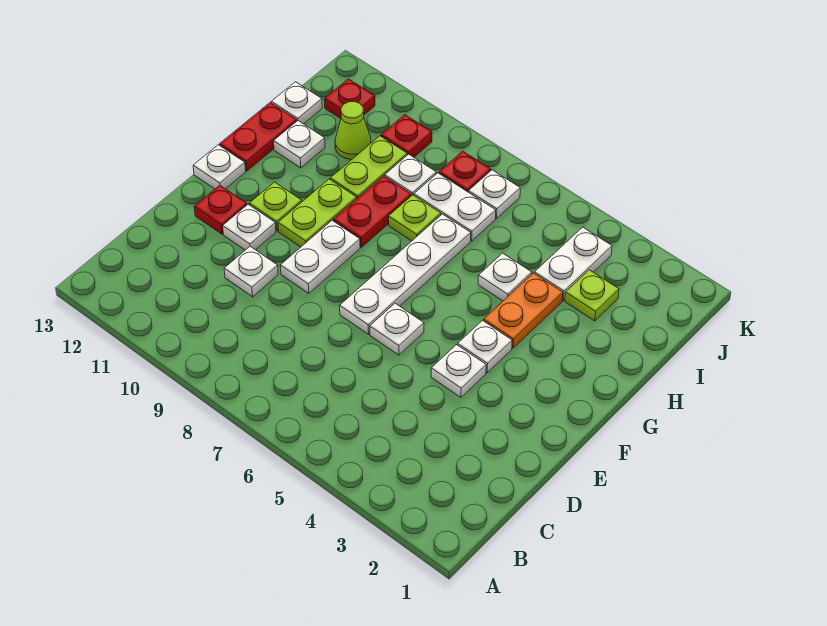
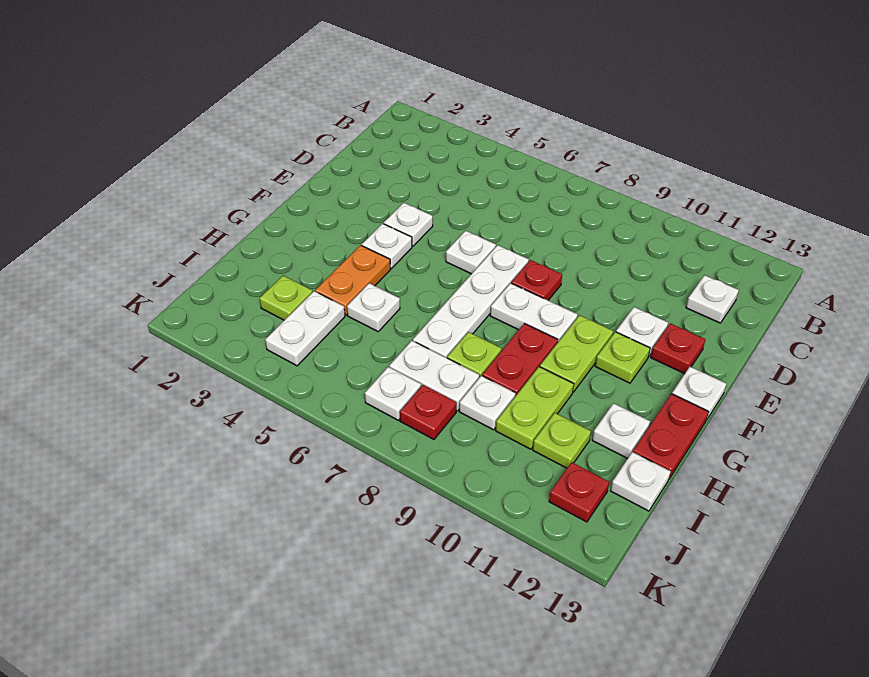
white 1x1 plate [224,246,278,297] -> white 1x1 plate moved to [686,275,739,323]
white 1x2 plate [280,221,360,293] -> white 1x2 plate turned to [490,283,578,342]
lime 1x1 cone [335,102,371,160] -> lime 1x1 plate [533,413,591,468]
red 1x1 plate [381,115,432,157] -> red 1x1 plate moved to [511,260,562,300]

